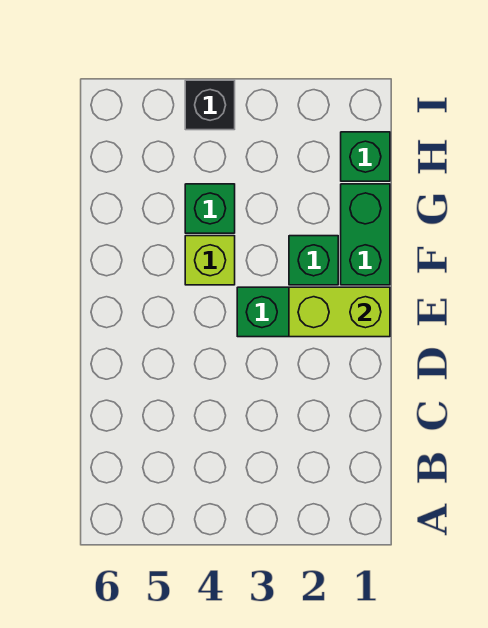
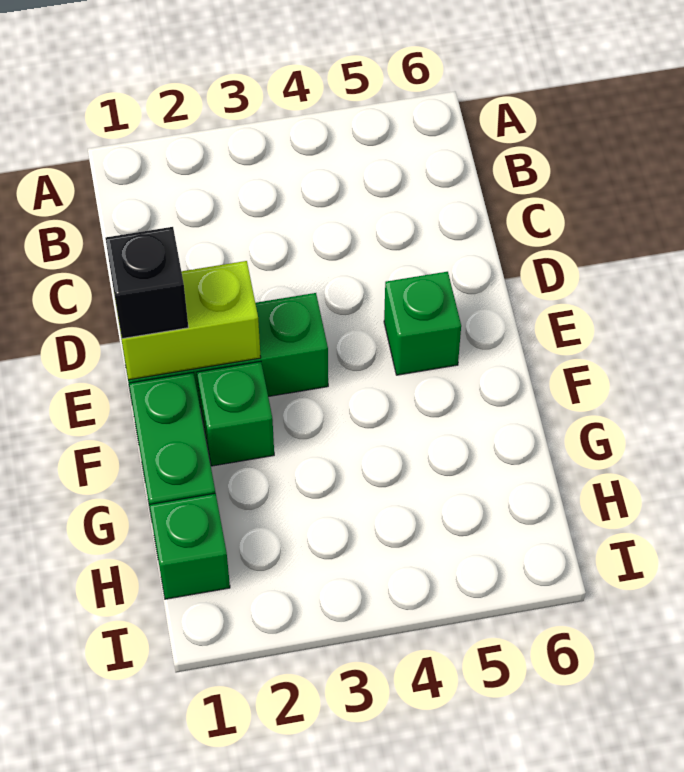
lime 1x1 brick [185,236,235,285] -> none
green 1x1 brick [185,184,235,233] -> green 1x1 brick moved to [384,272,461,375]
black 1x1 brick [185,80,235,130] -> black 1x1 brick moved to [105,227,188,339]

